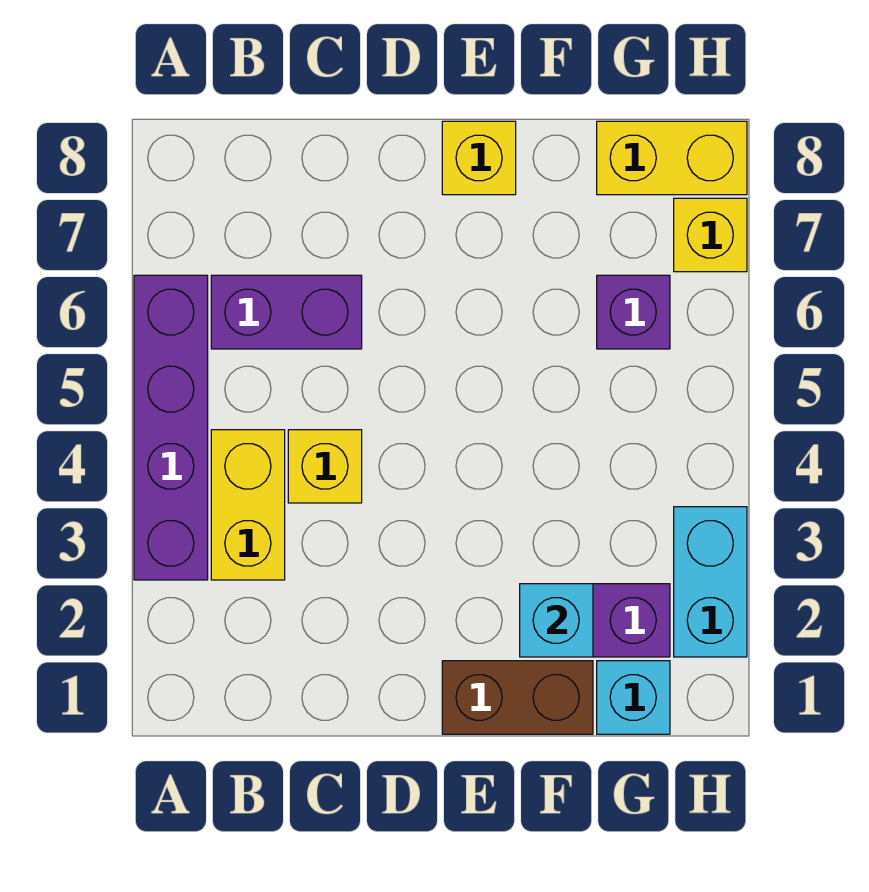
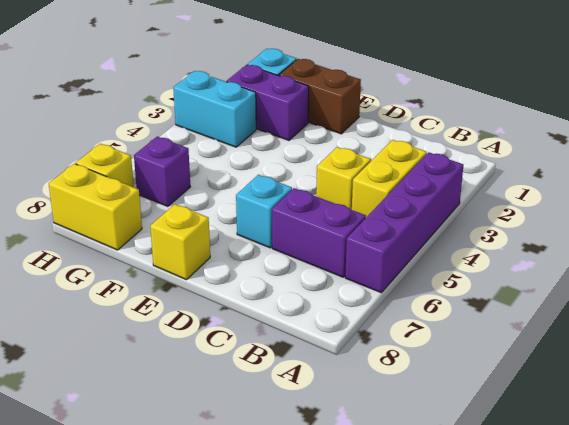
cyan 1x1 brick [520,584,593,657] -> cyan 1x1 brick moved to [236,175,292,248]
cyan 1x2 brick [674,507,747,657] -> cyan 1x2 brick turned to [173,71,256,147]

